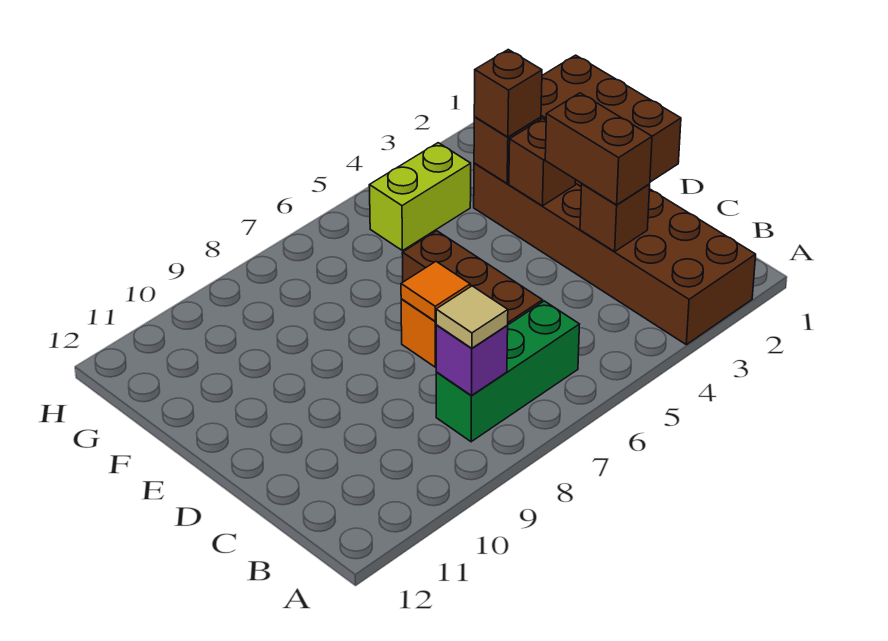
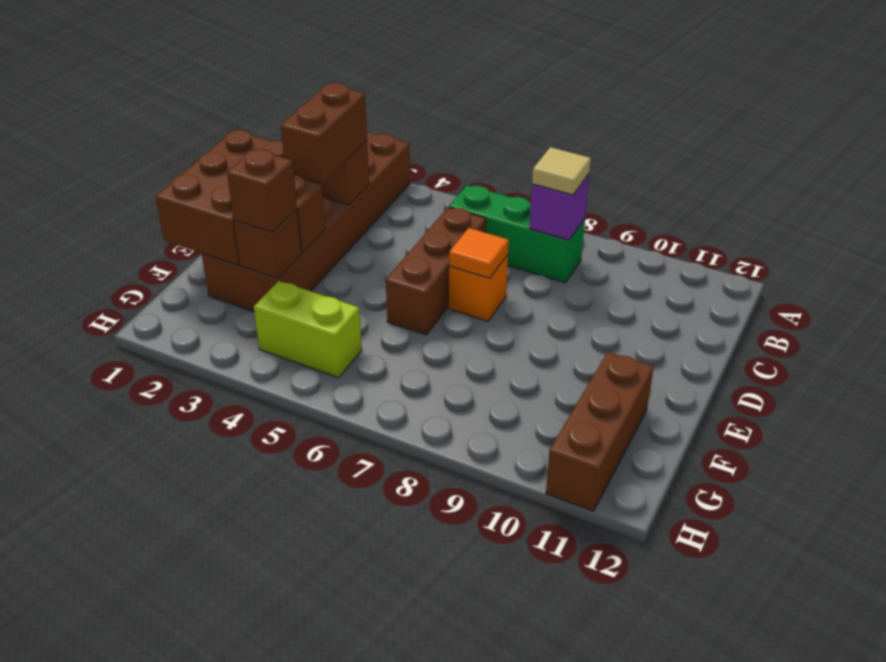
none -> brown 1x3 brick [546,352,654,511]

